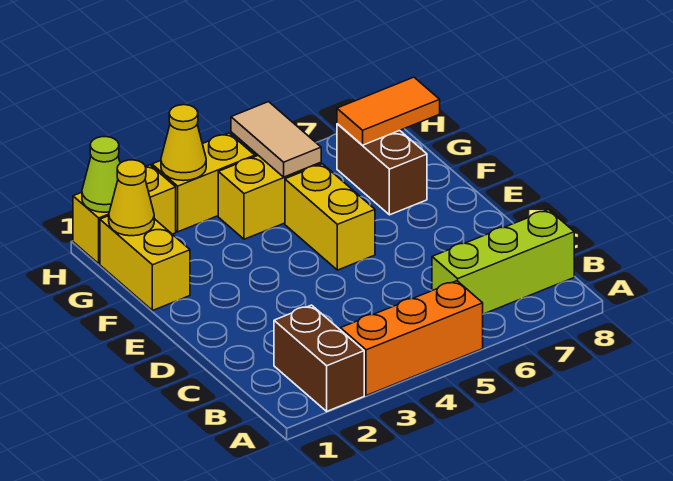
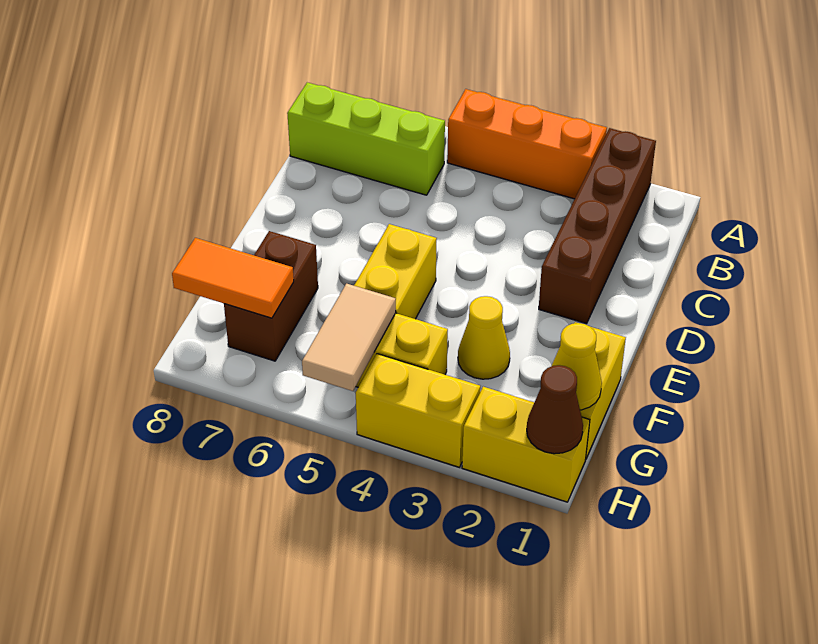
brown 1x2 brick [274,305,364,411] -> brown 1x4 brick [539,128,656,324]
lime 1x1 cone [82,137,120,212] -> brown 1x1 cone [527,365,583,454]
yellow 1x1 cone [161,105,206,181] -> yellow 1x1 cone moved to [458,296,510,379]

